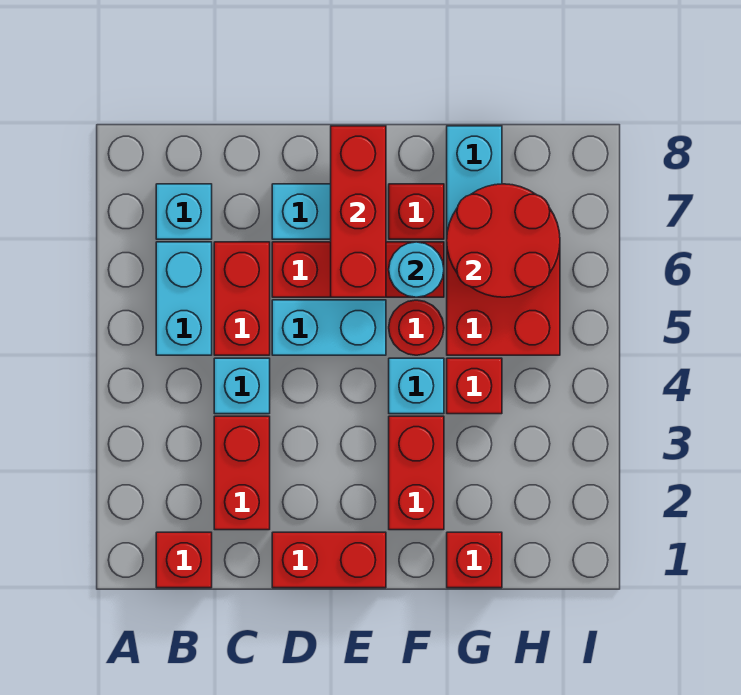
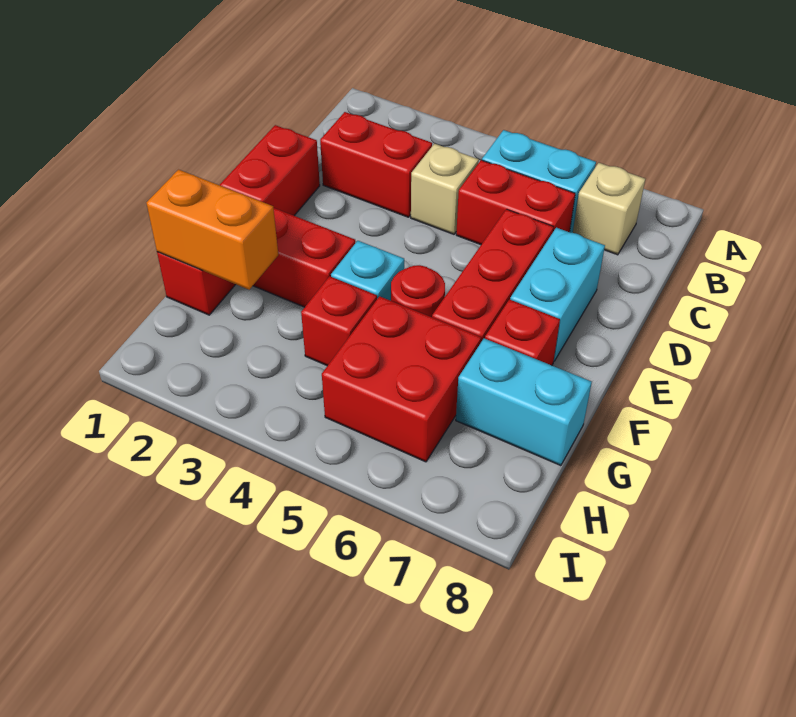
red 1x1 brick [156,532,212,588] -> none
cyan 1x1 brick [156,184,212,239] -> tan 1x1 brick [573,163,645,255]
cyan 1x1 brick [214,358,270,414] -> tan 1x1 brick [411,144,479,234]
cyan 1x2 brick [272,300,386,355] -> none
red 1x3 brick [331,126,386,297] -> none
cyan 1x1 round brick [389,242,444,297] -> none
none -> orange 1x2 brick [147,170,278,290]
red 2x2 round brick [447,184,560,297] -> none

